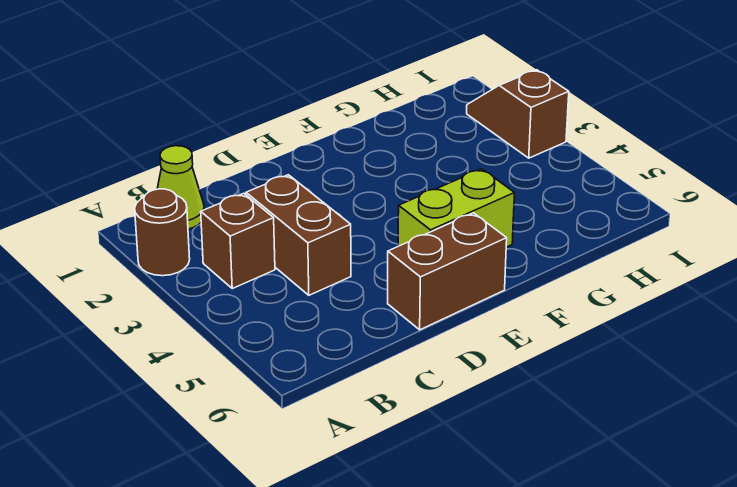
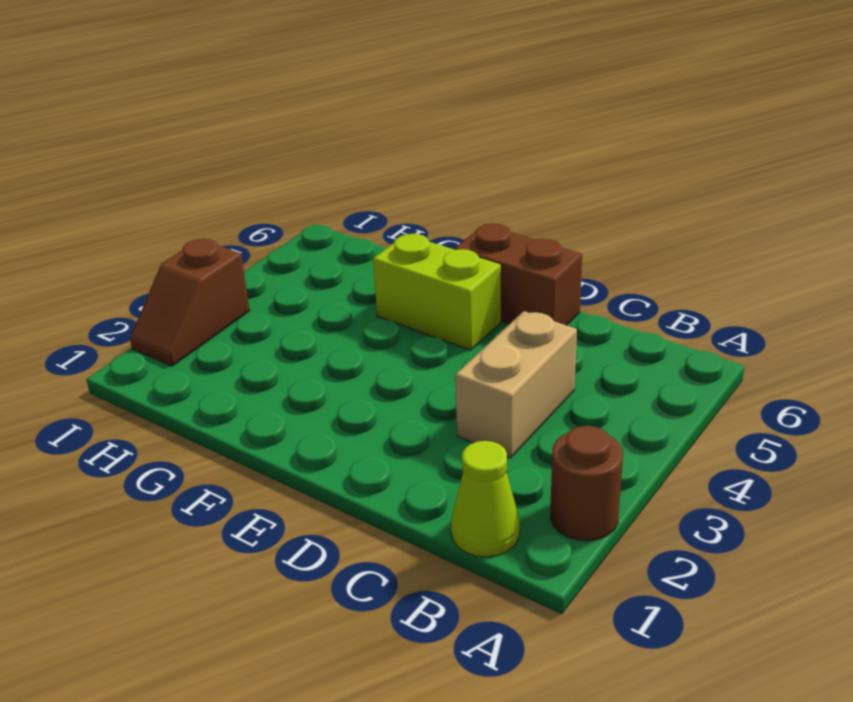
brown 1x1 brick [201,193,275,288] -> none
brown 1x2 brick [246,175,351,295] -> tan 1x2 brick [455,311,577,458]

